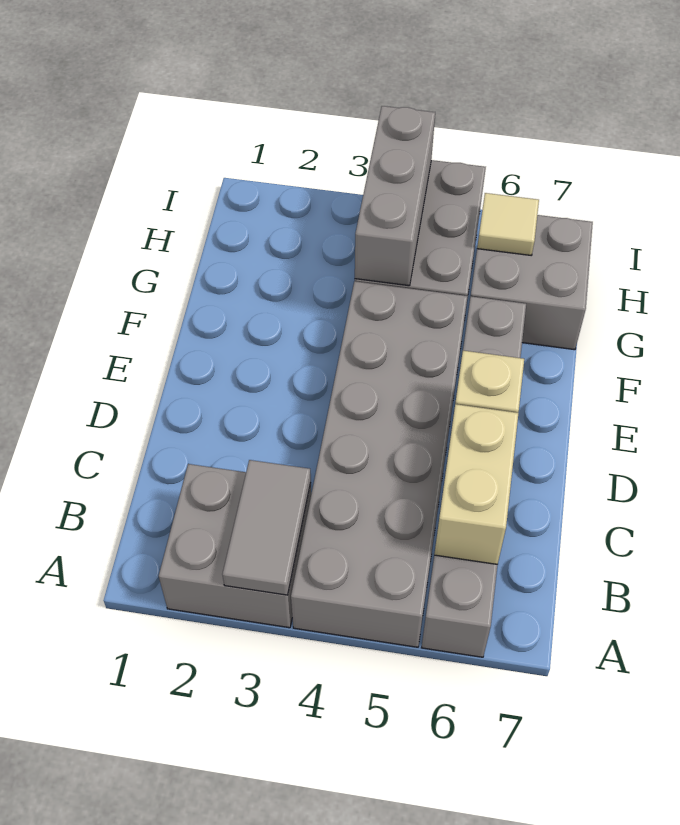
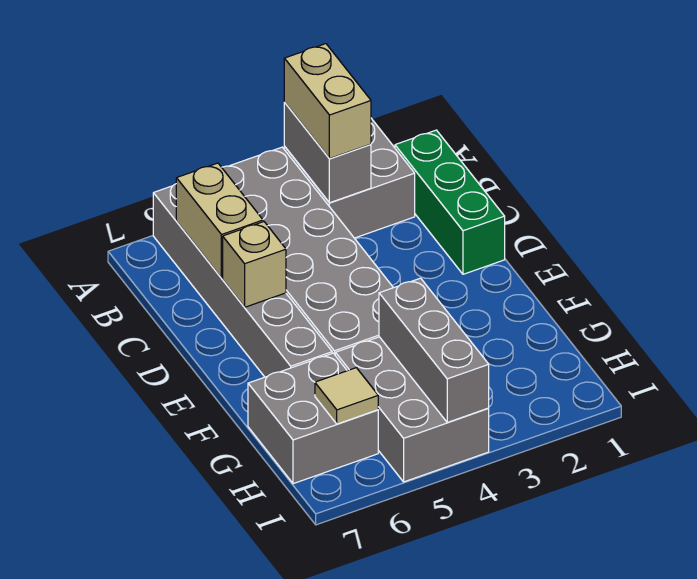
grey 1x2 tile [222,460,311,595] -> grey 1x2 brick [284,103,371,203]
none -> tan 1x2 brick [284,44,371,159]
none -> green 1x3 brick [395,130,505,274]

